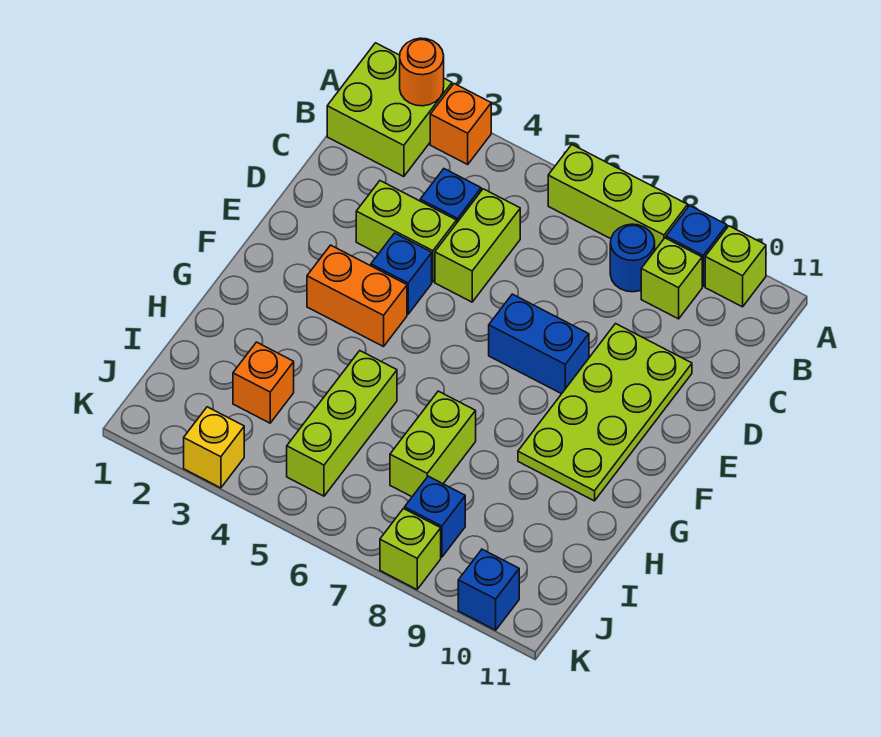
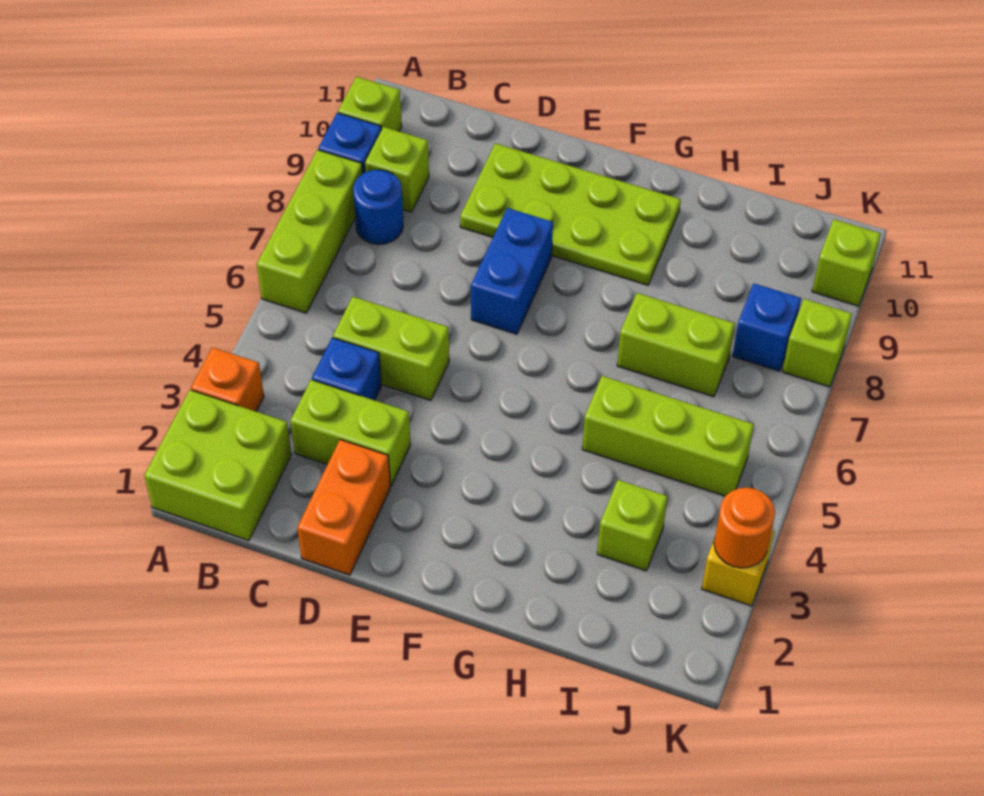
orange 1x1 round brick [400,38,444,106] -> orange 1x1 round brick moved to [714,488,775,568]
lime 1x2 brick [356,181,457,282] -> lime 1x2 brick turned to [291,380,411,486]
blue 1x1 brick [371,233,432,314] -> none
orange 1x2 brick [307,245,407,347] -> orange 1x2 brick moved to [297,440,390,575]
orange 1x1 brick [233,342,294,423] -> lime 1x1 brick [597,480,668,571]
blue 1x1 brick [458,549,519,630] -> lime 1x1 brick [812,220,881,306]

